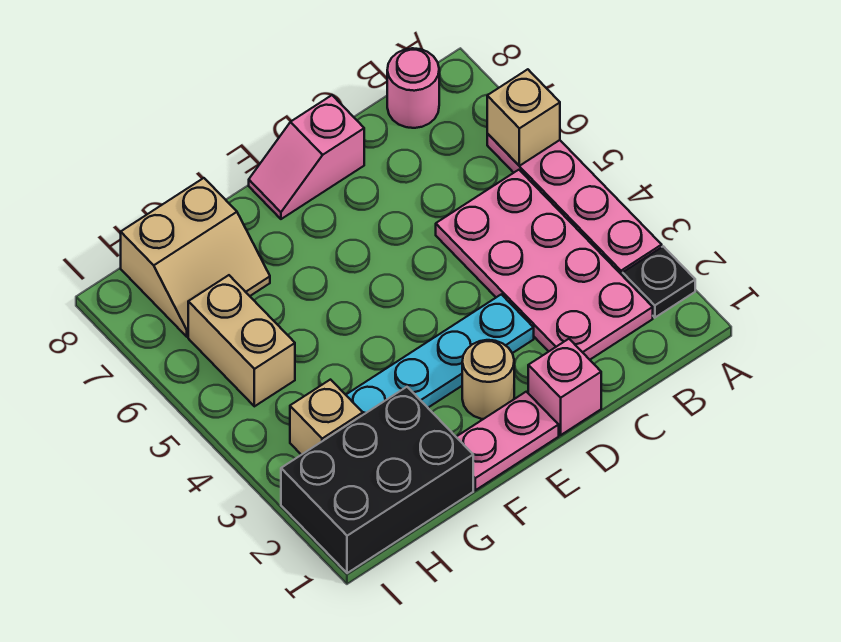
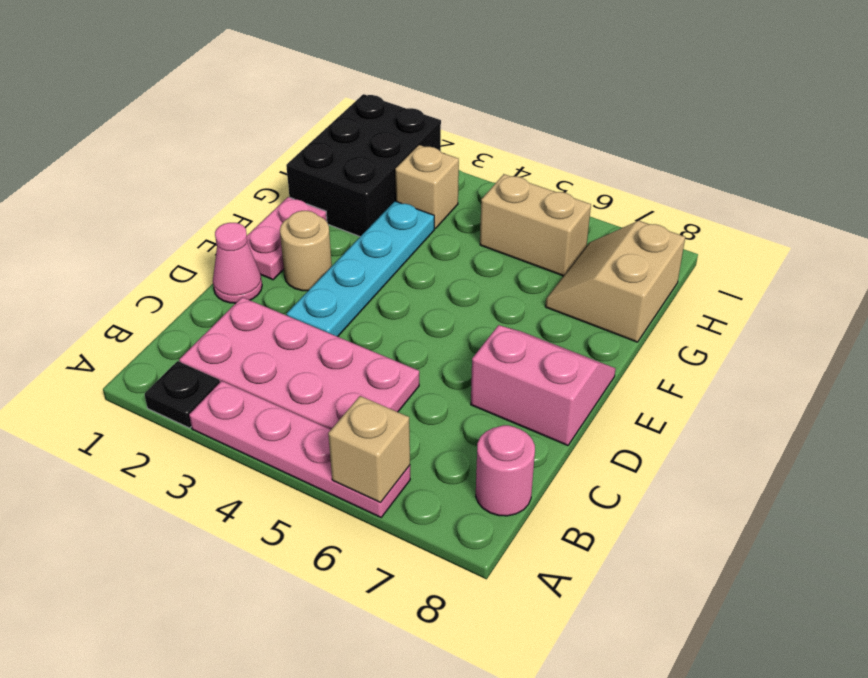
pink 1x1 brick [528,339,601,435] -> pink 1x1 cone [213,223,262,303]
pink 1x2 slope [249,95,364,219] -> pink 2x2 slope [471,325,616,446]

